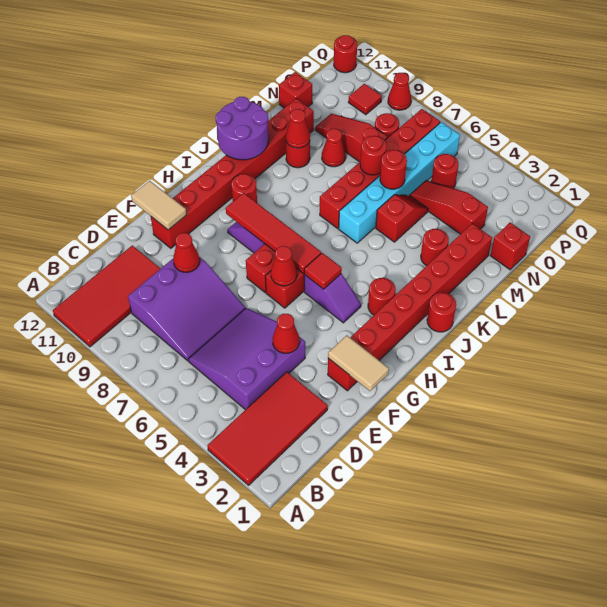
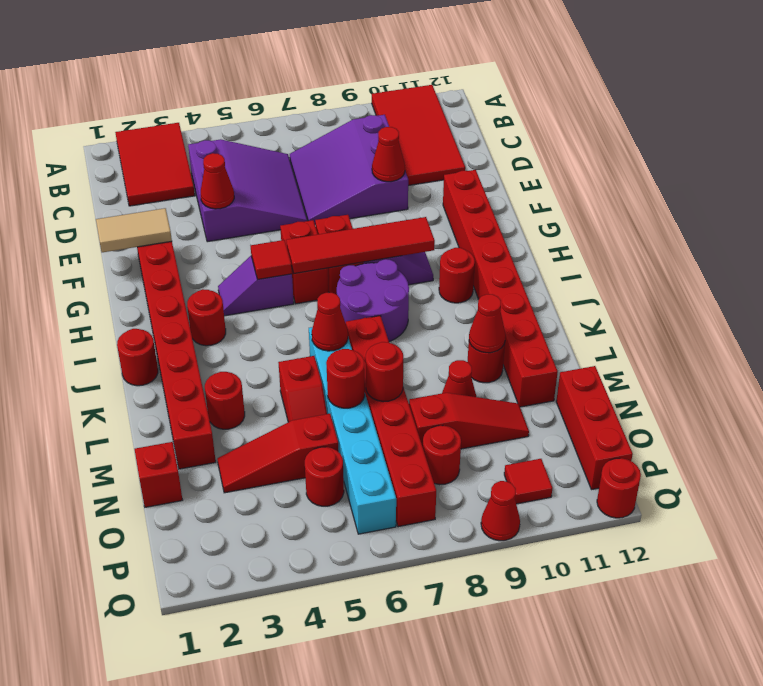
red 2x4 tile [207,372,328,485] -> red 2x3 tile [115,123,195,206]
tan 1x2 tile [131,181,186,230] -> none
red 1x1 cone [271,246,297,286] -> red 1x1 cone moved to [312,293,348,351]
purple 2x2 round brick [216,97,268,160] -> purple 2x2 round brick moved to [337,259,409,342]
red 1x3 slope [410,181,488,234] -> red 1x3 slope turned to [217,414,339,493]
red 1x1 brick [279,72,312,108] -> red 1x3 brick [556,366,633,490]

